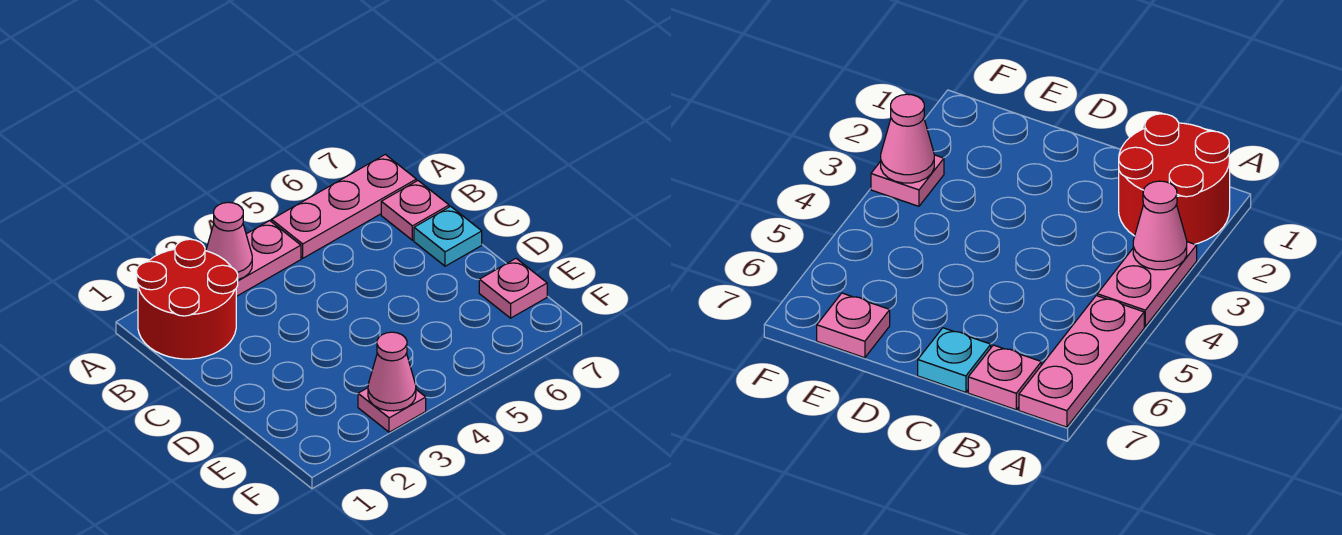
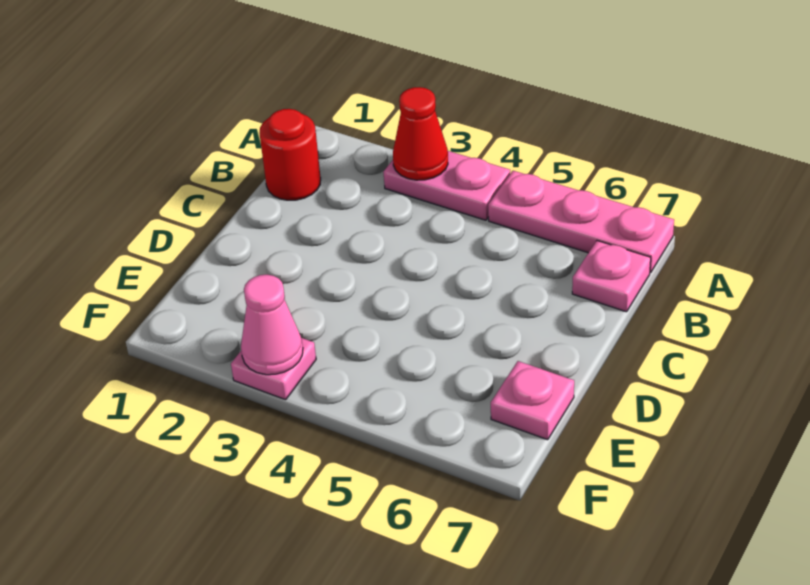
red 2x2 round brick [137,239,238,359] -> red 1x1 round brick [259,109,321,200]
pink 1x1 cone [206,202,252,280] -> red 1x1 cone [393,87,448,180]
cyan 1x1 plate [414,206,482,266] -> none

